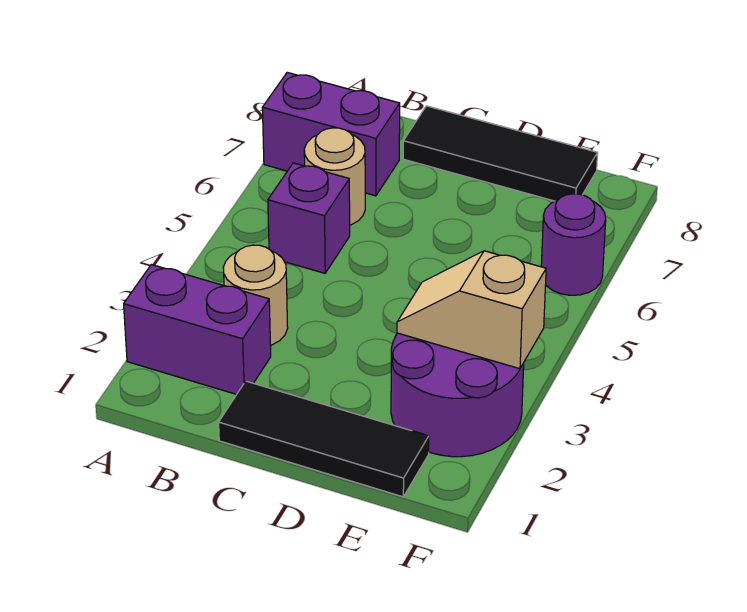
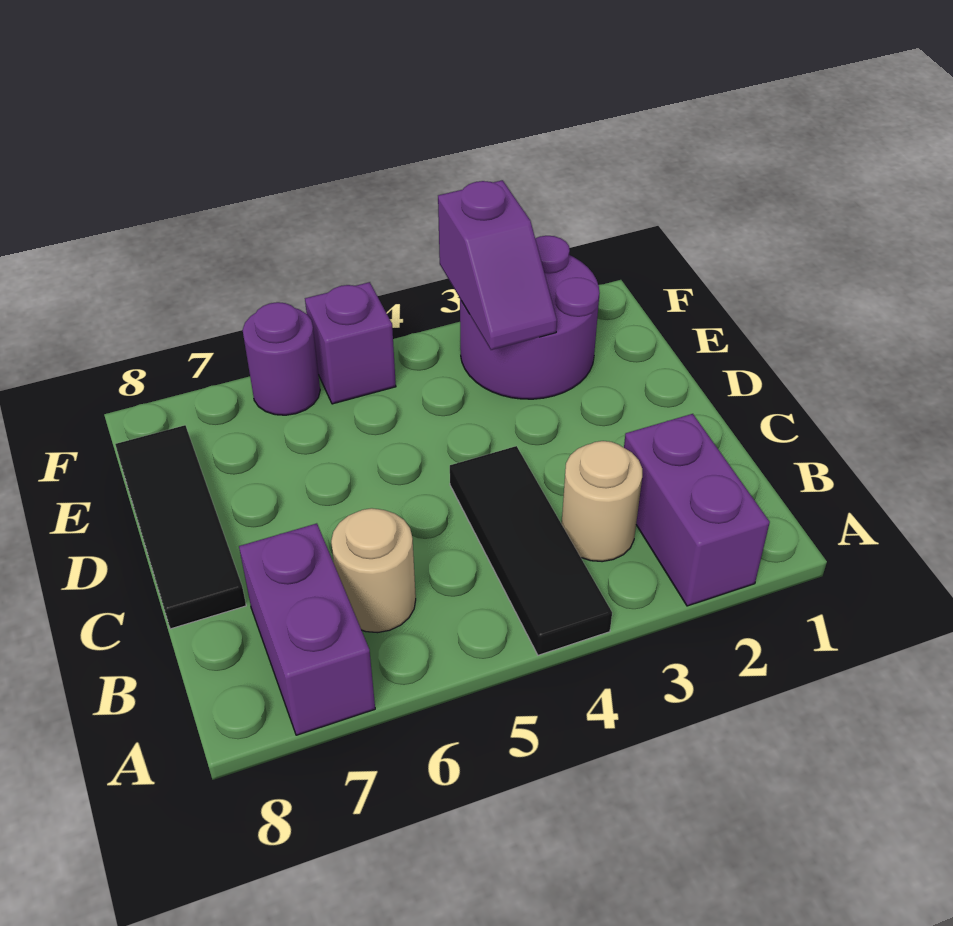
purple 1x1 brick [268,163,350,273] -> purple 1x1 brick moved to [305,282,396,404]
black 1x3 tile [219,381,429,497] -> black 1x3 tile moved to [450,446,612,655]
tan 1x2 slope [397,251,546,369] -> purple 1x2 slope [438,180,557,350]

